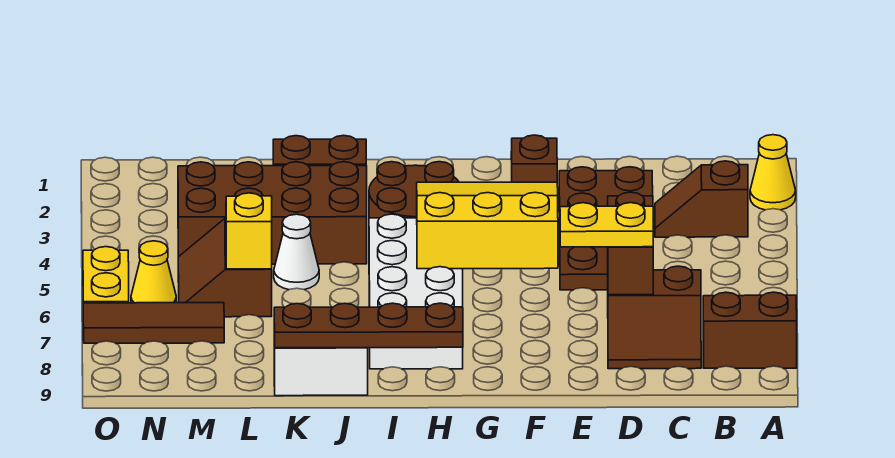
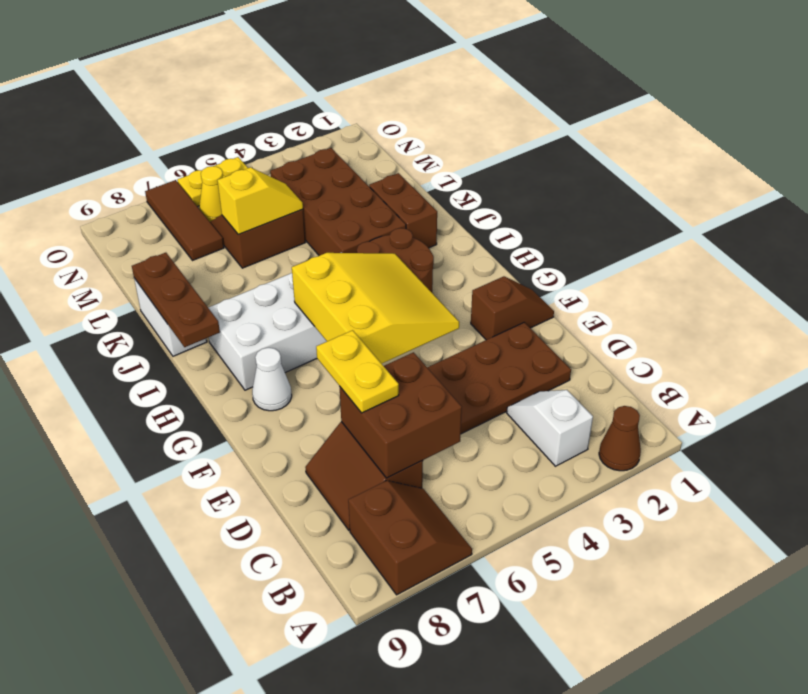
yellow 1x1 cone [750,135,796,210] -> brown 1x1 cone [599,406,641,471]
brown 1x2 slope [655,161,748,237] -> white 1x2 slope [507,390,593,466]
brown 1x2 brick [608,192,653,295] -> brown 2x2 brick [340,352,462,478]
brown 1x4 plate [274,303,463,348] -> brown 1x3 plate [132,253,220,347]
white 1x1 cone [274,214,319,290] -> white 1x1 cone moved to [252,348,292,411]

